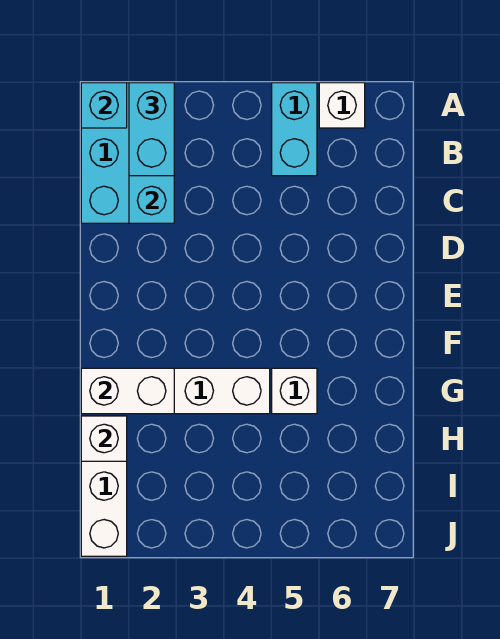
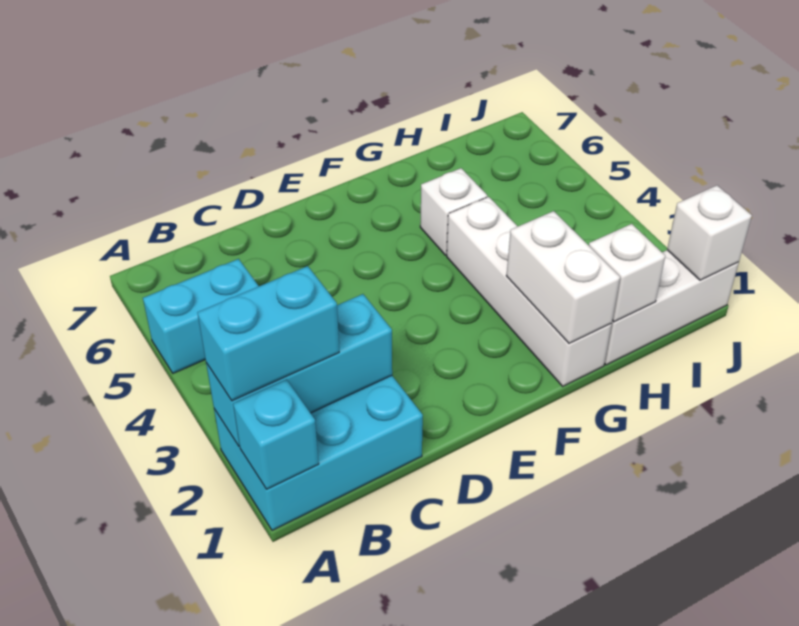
white 1x1 brick [319,83,365,128] -> white 1x1 brick moved to [667,185,752,280]

